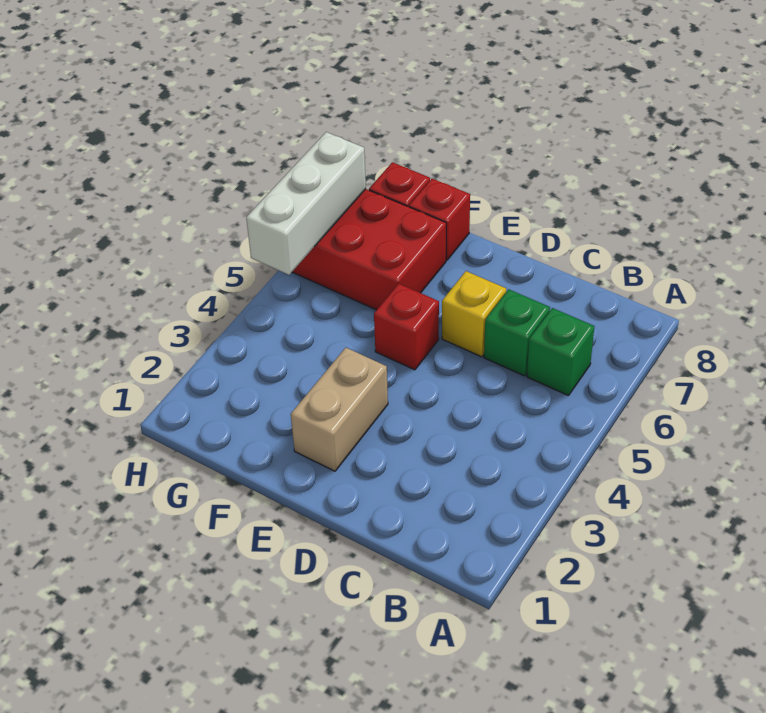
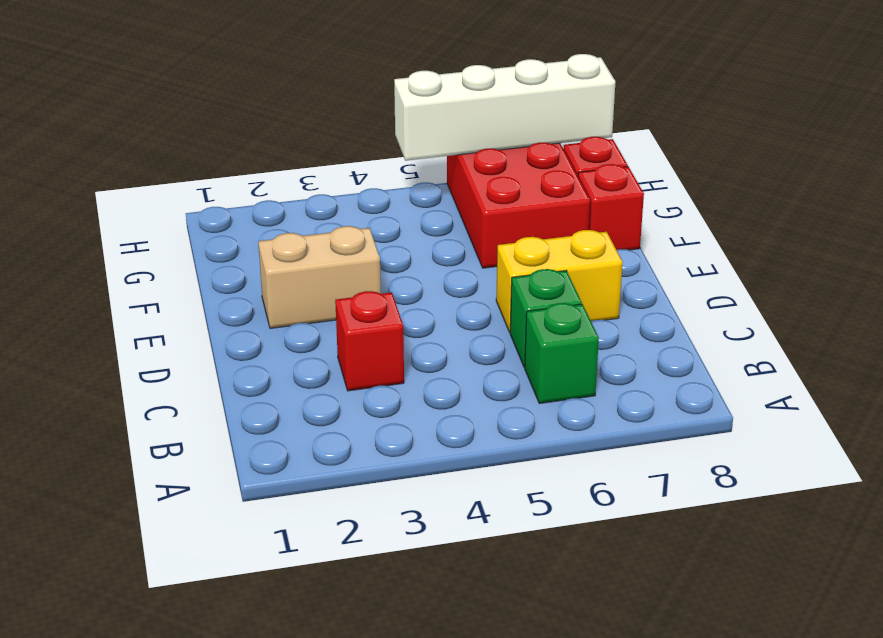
yellow 1x1 brick [442,271,506,357] -> yellow 1x2 brick [496,230,623,332]
red 1x1 brick [374,284,439,370] -> red 1x1 brick moved to [335,291,404,391]
white 1x3 brick [246,132,366,275] -> white 1x4 brick [394,54,616,161]

